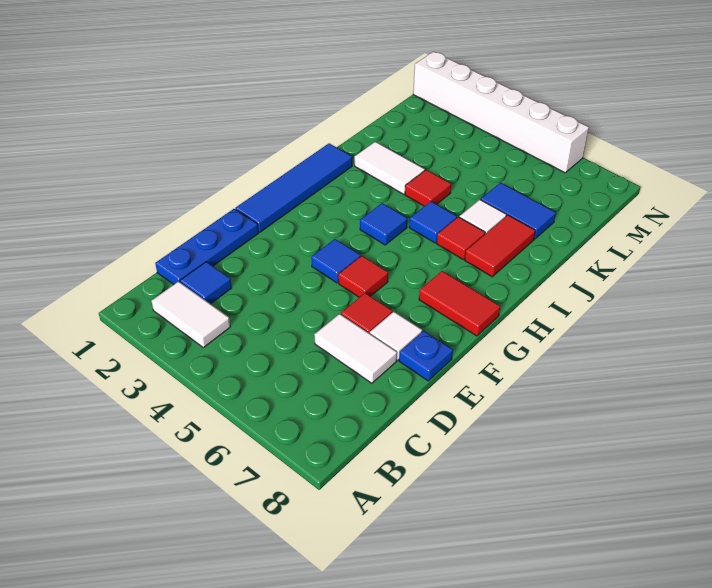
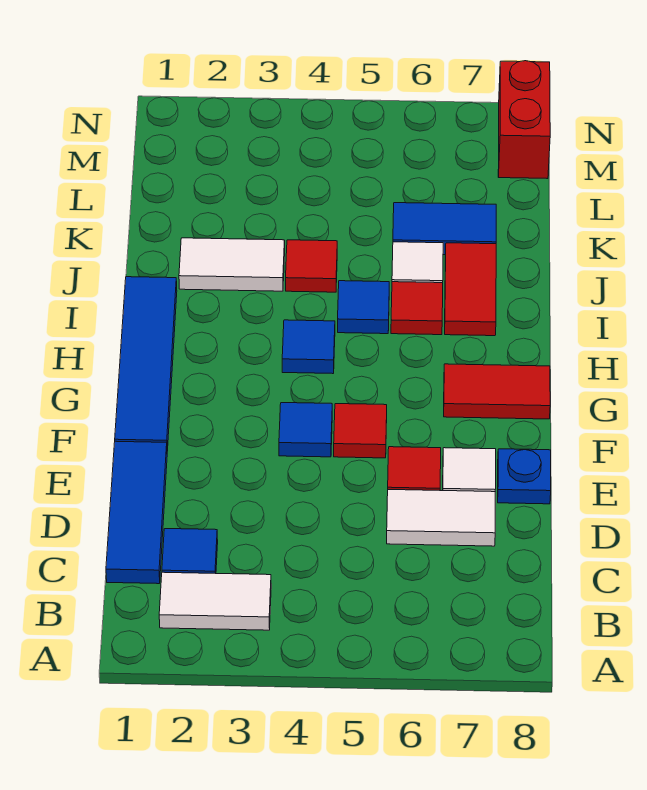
blue 1x3 plate [155,209,258,285] -> blue 1x3 tile [106,441,167,584]
none -> red 1x2 brick [498,61,550,179]
white 1x6 brick [413,52,589,173] -> none

